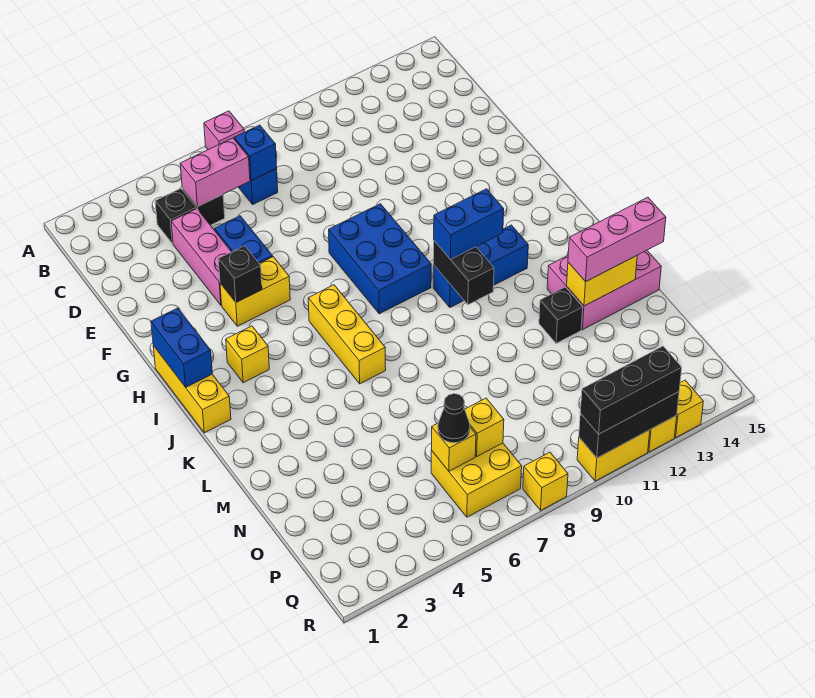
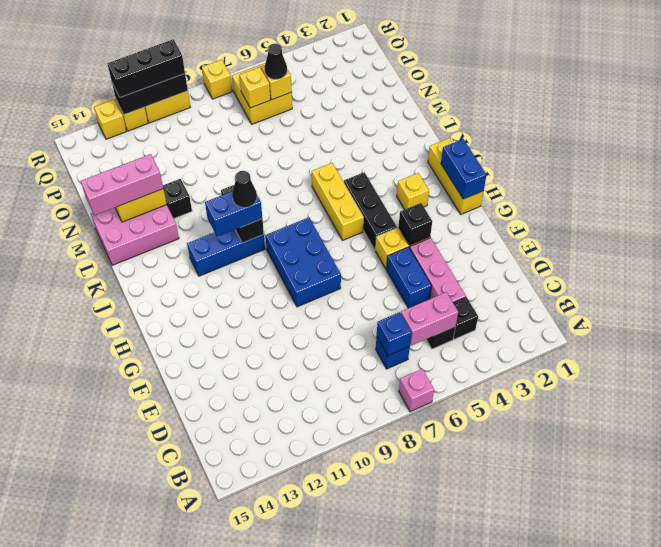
none -> black 1x3 brick [344,172,397,250]
none -> black 1x1 cone [232,171,257,208]

